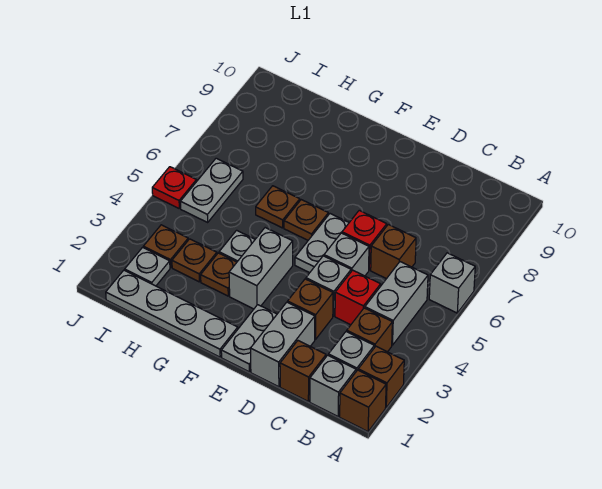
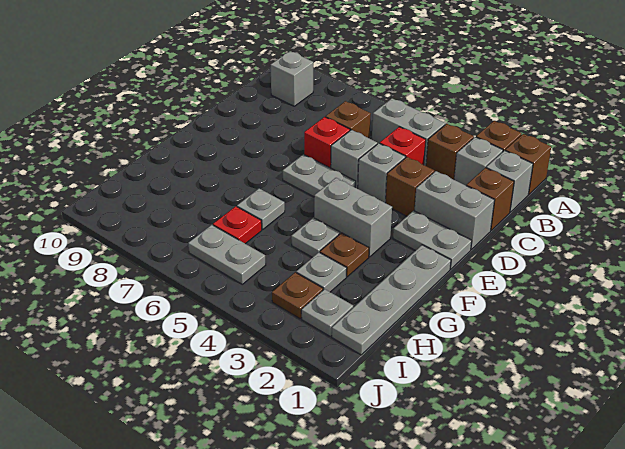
grey 1x1 brick [429,253,475,313] -> grey 1x1 brick moved to [271,51,313,106]
brown 1x1 plate [284,200,328,240] -> none
brown 1x1 plate [256,186,300,228] -> grey 1x1 plate [237,188,285,230]
brown 1x1 plate [172,239,217,282] -> grey 1x1 plate [296,252,347,292]
red 1x1 plate [152,167,197,208] -> red 1x1 plate moved to [213,206,262,244]

